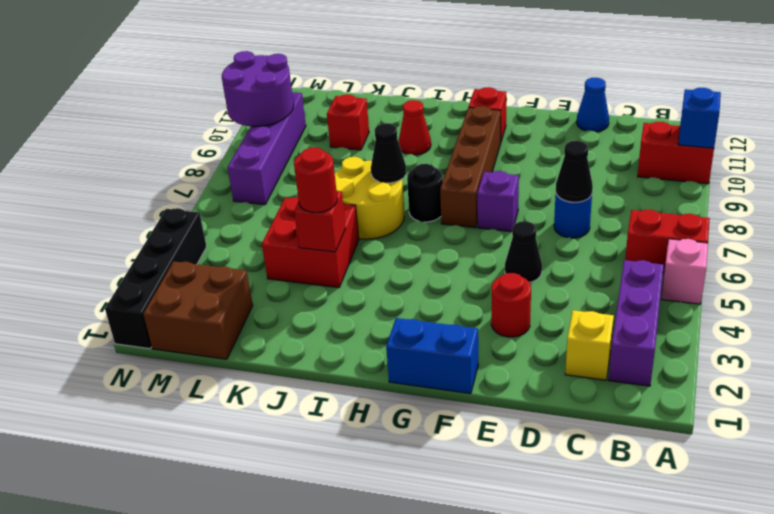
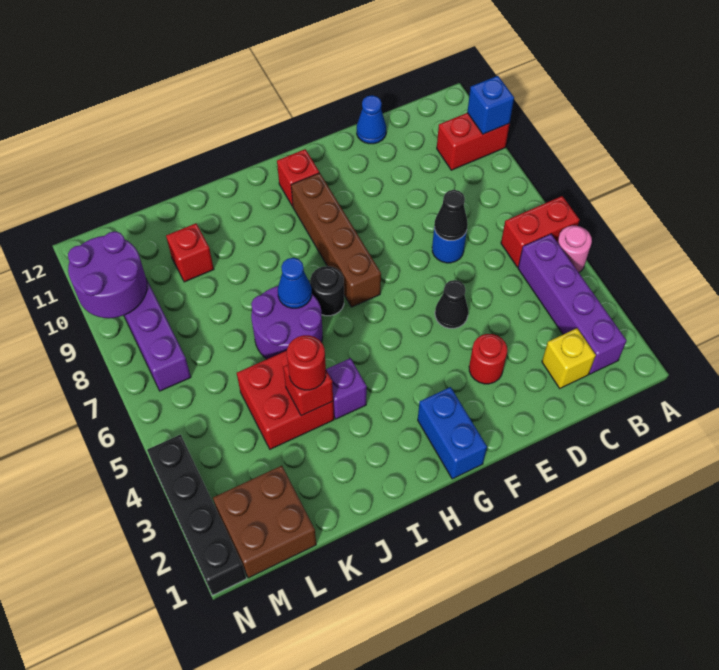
pink 1x1 brick [662,239,708,304] -> pink 1x1 round brick [557,226,592,272]
purple 1x3 brick [609,260,664,386] -> purple 1x4 brick [518,234,627,374]
blue 1x2 brick [386,318,478,394] -> blue 1x2 brick turned to [418,387,487,479]
purple 1x1 brick [477,171,519,232] -> purple 1x1 brick moved to [326,358,367,419]
yellow 2x2 round brick [335,157,404,239] -> purple 2x2 round brick [251,286,323,359]
black 1x1 cone [371,123,406,183] -> blue 1x1 cone [278,258,312,308]
red 1x1 cone [399,100,431,155] -> none

